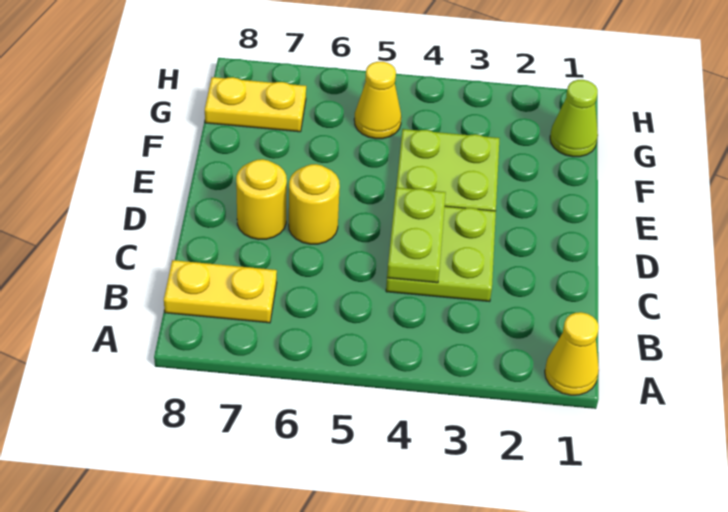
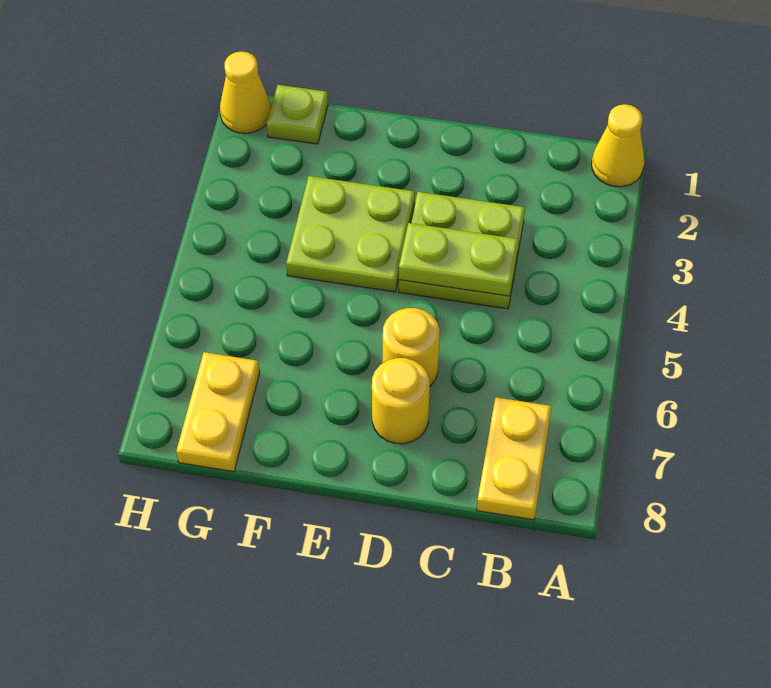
lime 1x1 cone [550,80,598,157] -> lime 1x1 plate [267,85,328,144]
yellow 1x1 cone [354,62,401,139] -> yellow 1x1 cone moved to [220,51,271,133]

